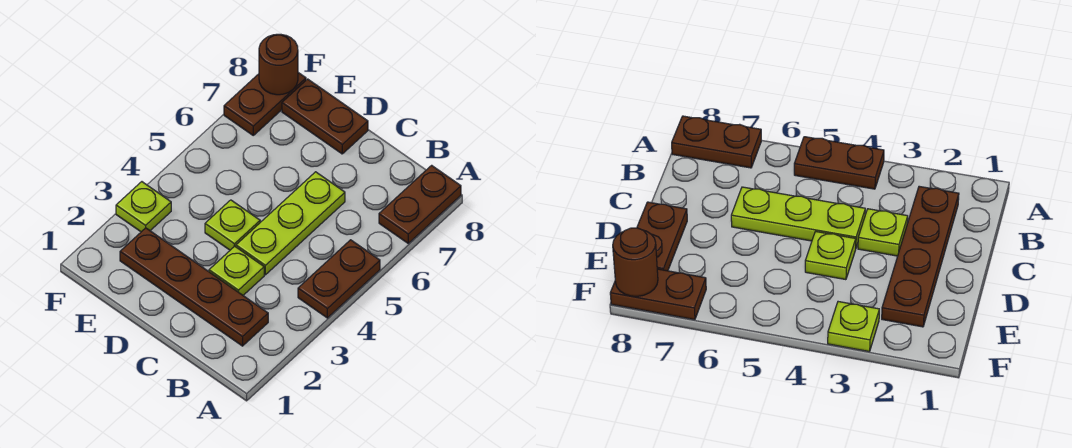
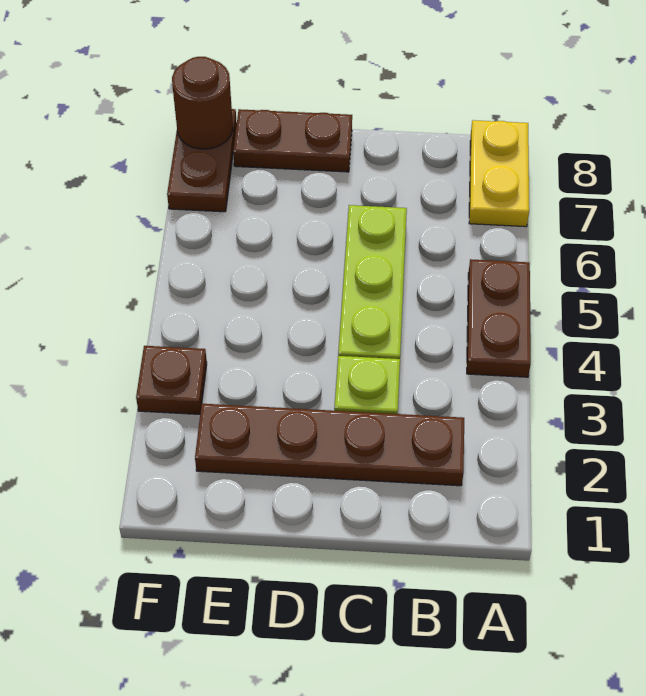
brown 1x2 plate [379,165,461,243] -> yellow 1x2 plate [469,120,529,227]
lime 1x1 plate [205,200,260,250] -> none
lime 1x1 plate [116,182,171,232] -> brown 1x1 plate [136,346,207,414]

